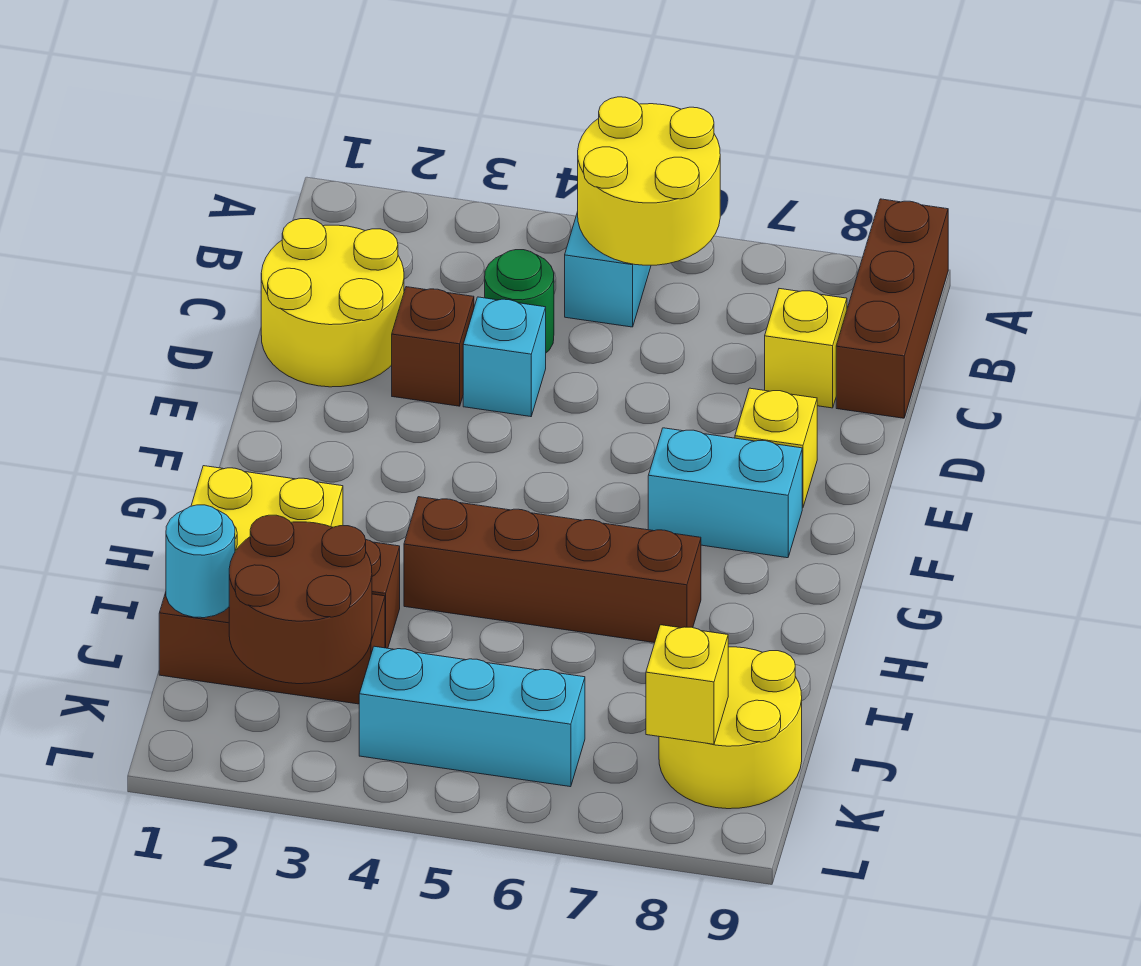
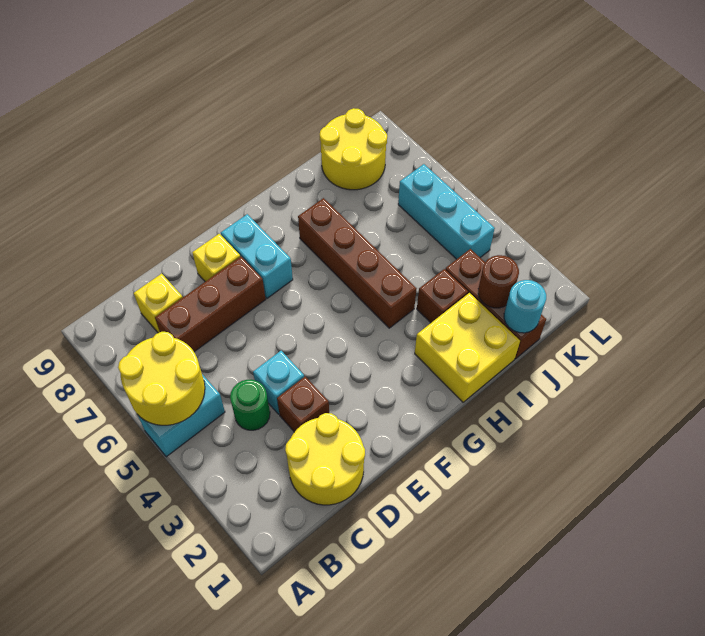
brown 1x3 brick [836,199,948,418] -> brown 1x3 brick moved to [155,257,266,352]
brown 2x2 round brick [229,515,372,684] -> brown 1x1 round brick [478,255,519,308]
yellow 1x1 brick [646,625,728,744] -> none

